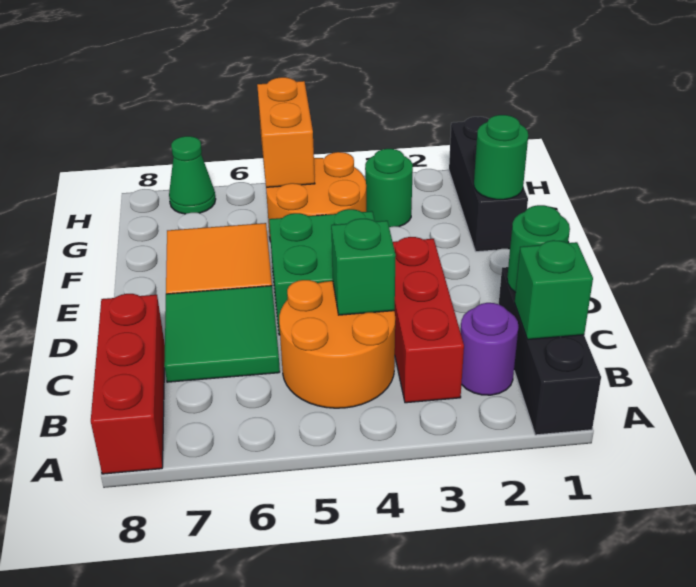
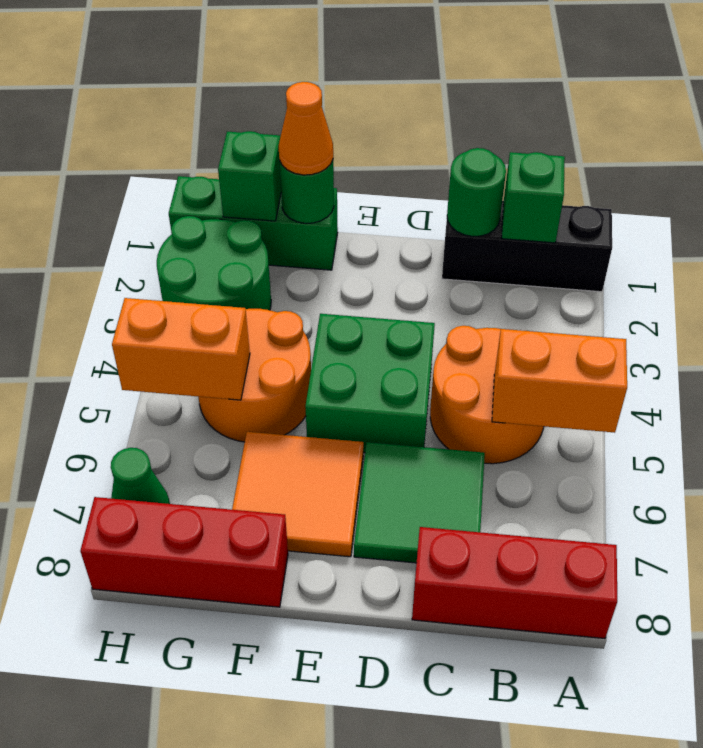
none -> orange 1x2 brick [492,329,627,433]
purple 1x1 round brick [461,303,518,395] -> none
red 1x3 brick [393,237,464,403] -> red 1x3 brick moved to [80,497,288,607]
green 1x1 brick [331,219,396,315] -> green 1x1 brick moved to [218,131,281,221]
black 1x3 brick [449,117,528,252] -> green 1x3 brick [169,176,338,270]
none -> orange 1x1 cone [279,82,333,175]
green 1x1 round brick [365,149,413,227] -> green 2x2 round brick [157,216,271,310]

